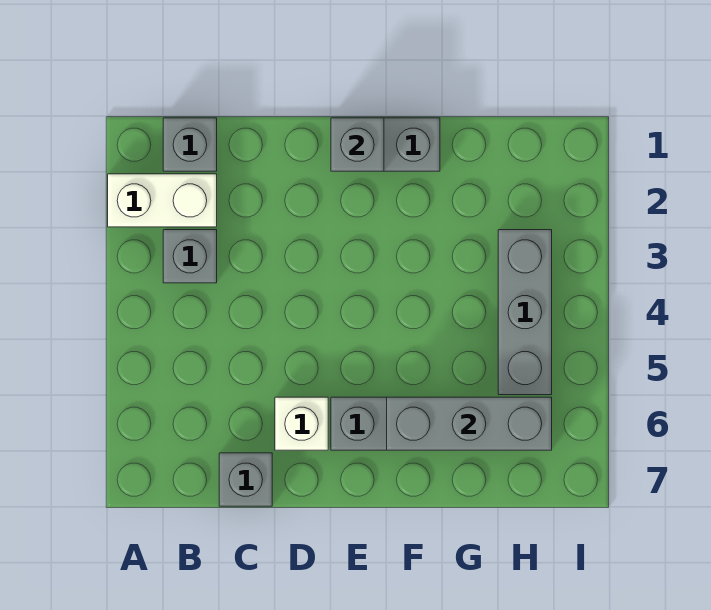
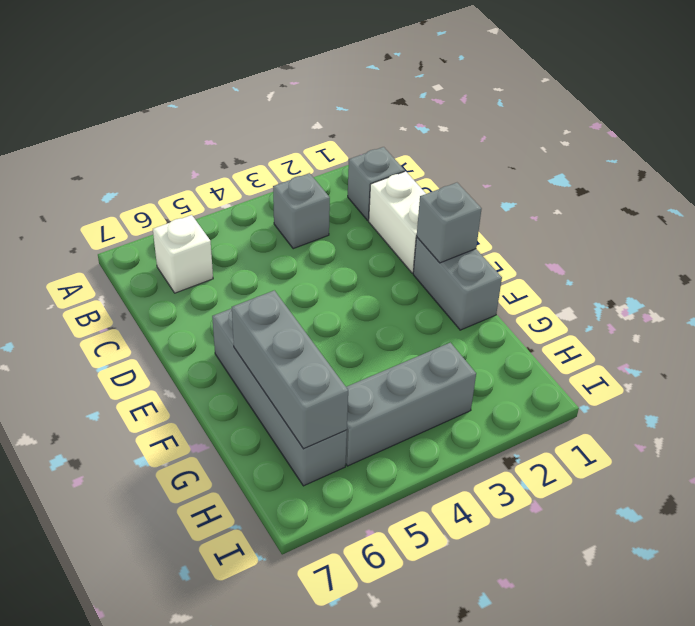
white 1x2 brick [108,174,217,227] -> white 1x2 brick moved to [369,171,426,273]
grey 1x1 brick [219,453,272,506] -> none
white 1x1 brick [275,397,328,450] -> white 1x1 brick moved to [153,215,213,293]

